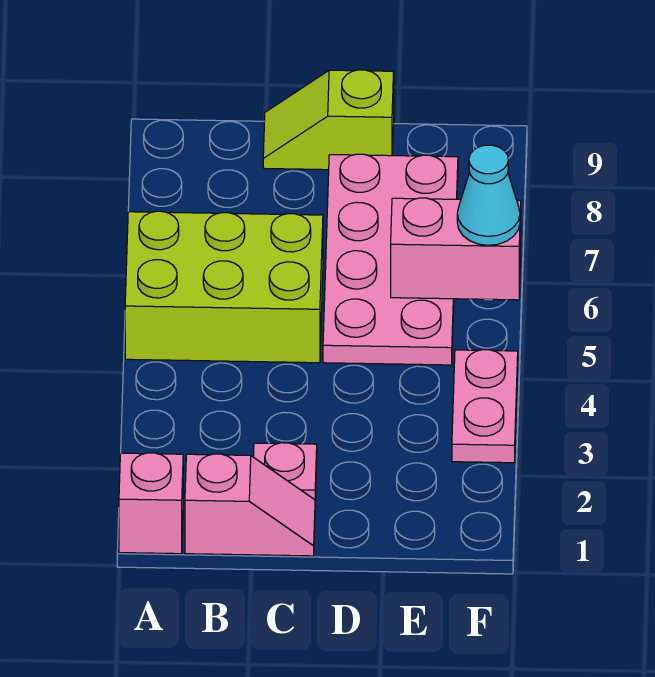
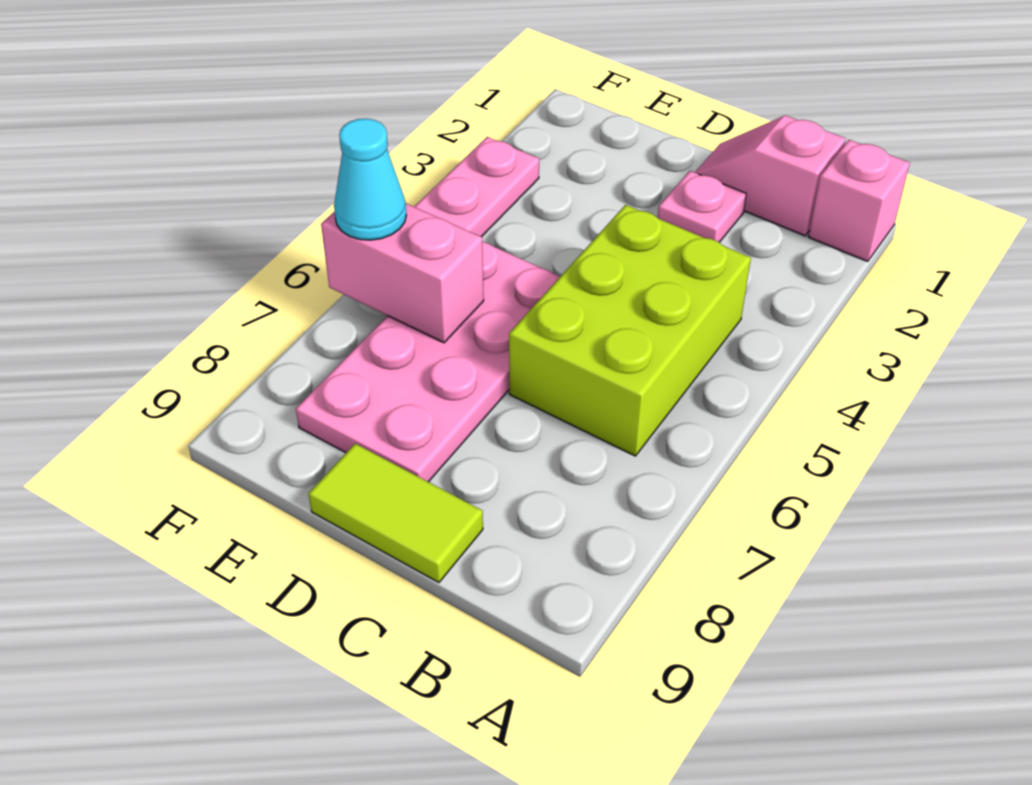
lime 2x3 brick [125,211,323,363] -> lime 2x3 brick turned to [509,205,751,456]
lime 1x2 slope [263,70,394,170] -> lime 1x2 tile [308,444,483,583]

